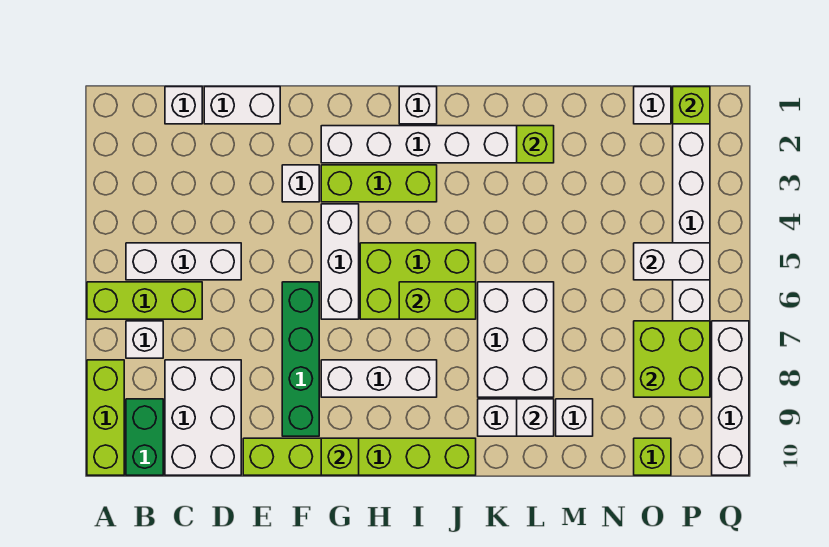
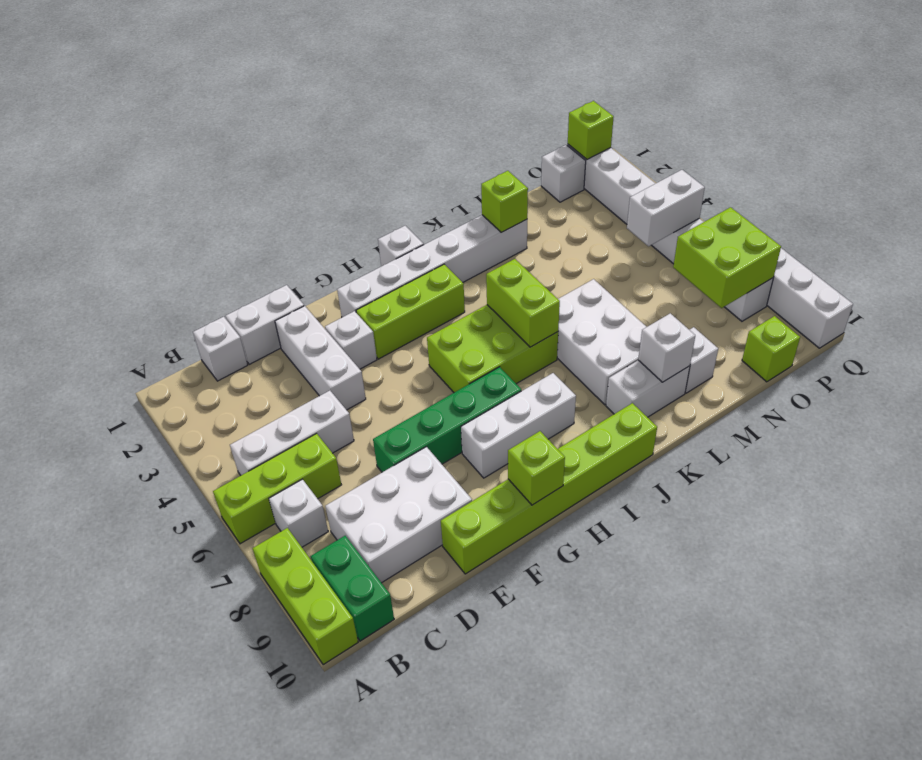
white 2x3 brick [165,360,241,475] -> white 2x3 brick turned to [325,447,472,583]
green 1x4 brick [282,282,319,436] -> green 1x4 brick turned to [373,367,521,472]
white 1x3 brick [321,204,359,319] -> white 1x3 brick moved to [275,306,366,410]
lime 1x2 brick [399,282,476,319] -> lime 1x2 brick turned to [486,259,560,347]

